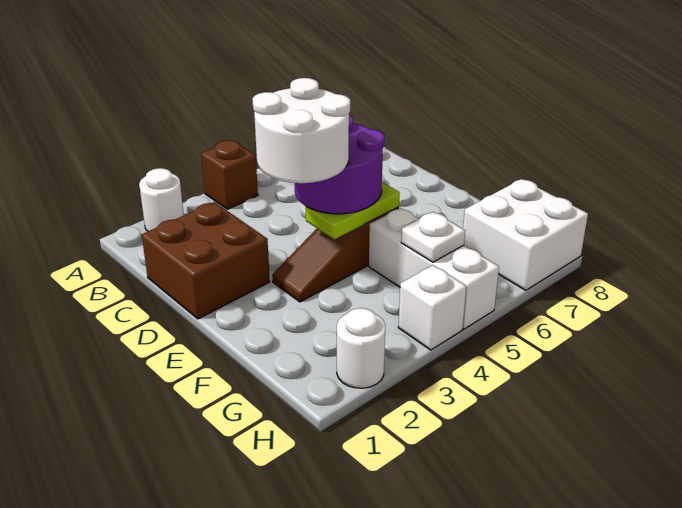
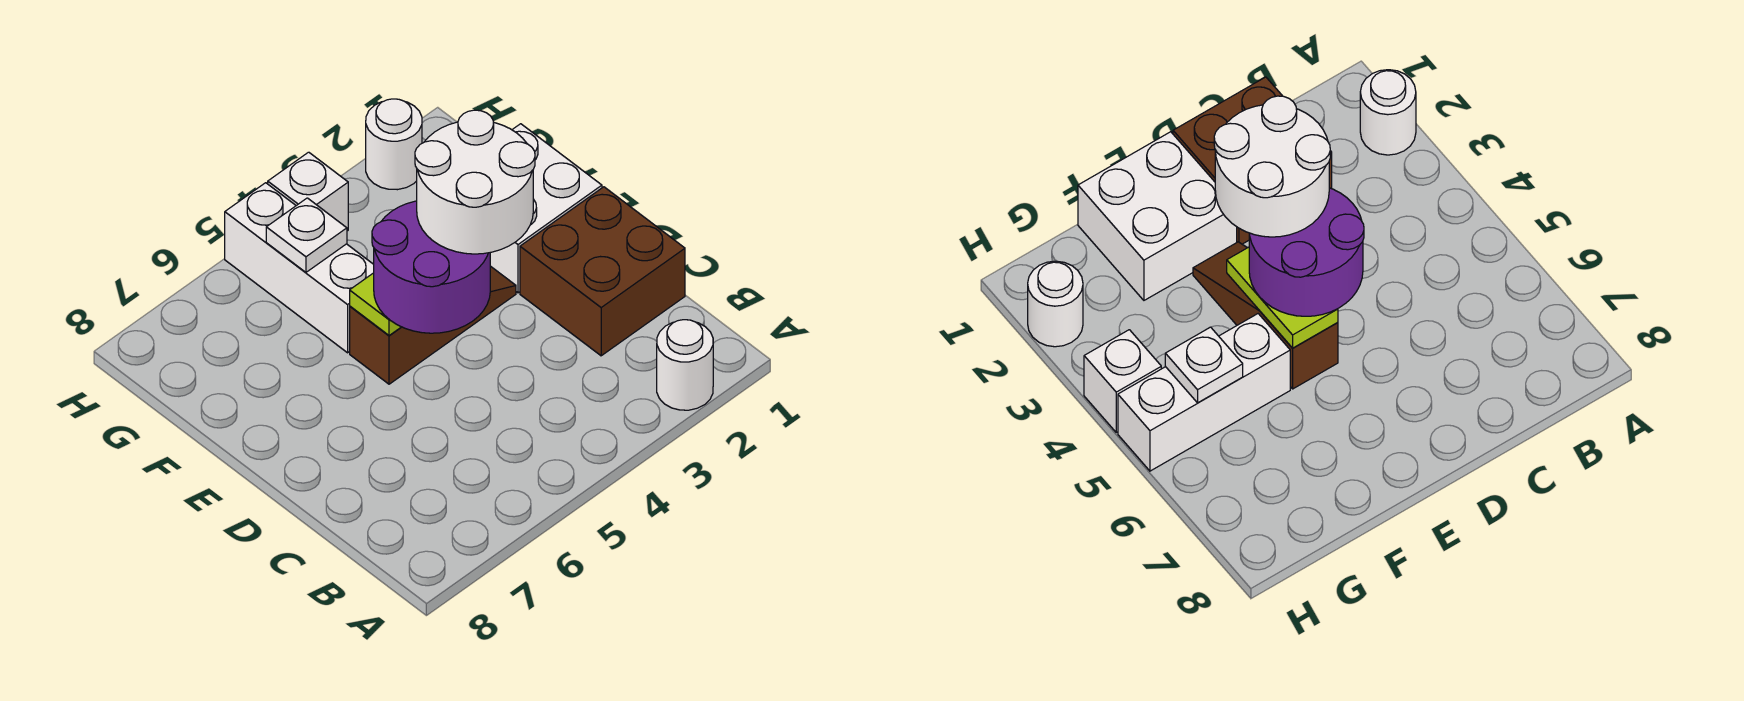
brown 1x1 brick [201,140,258,209] -> none
white 2x2 brick [463,179,588,290] -> white 2x2 brick moved to [490,124,602,293]

